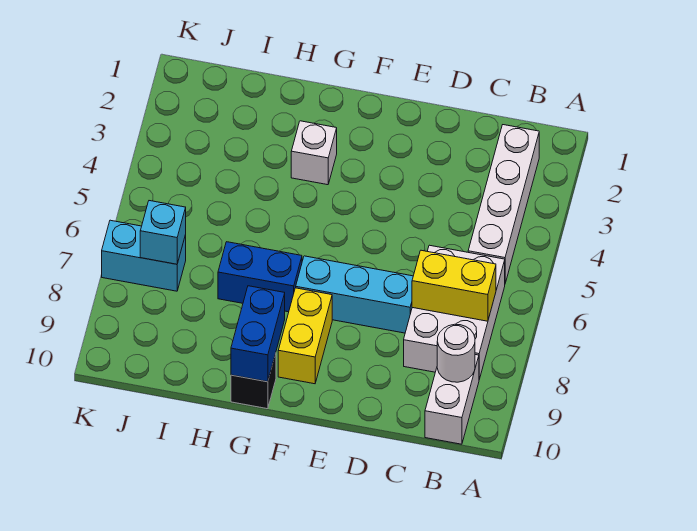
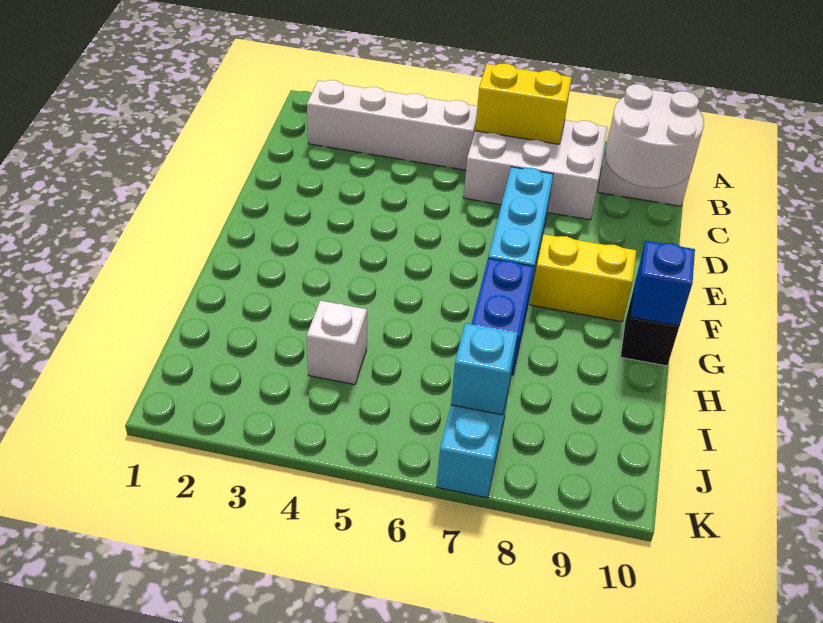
yellow 1x2 brick [412,250,496,321] -> yellow 1x2 brick turned to [475,64,572,144]
white 1x1 round brick [437,324,475,382] -> white 2x2 round brick [605,84,704,188]
white 1x1 brick [291,121,337,185] -> white 1x1 brick moved to [307,301,367,385]
blue 1x2 brick [231,286,285,382] -> blue 1x1 brick [631,241,695,326]

